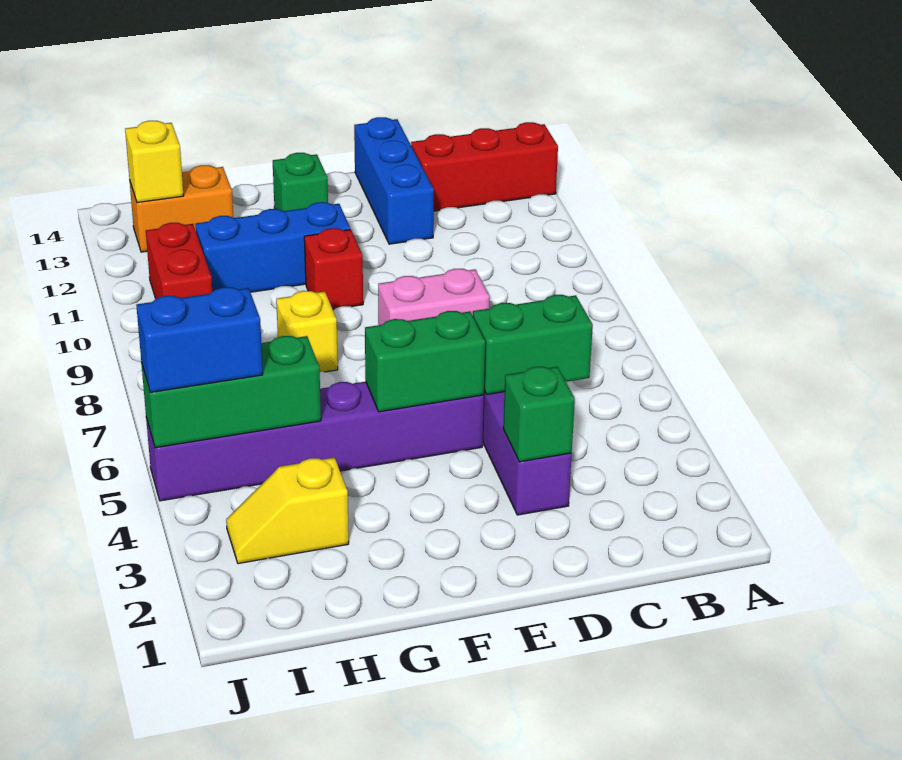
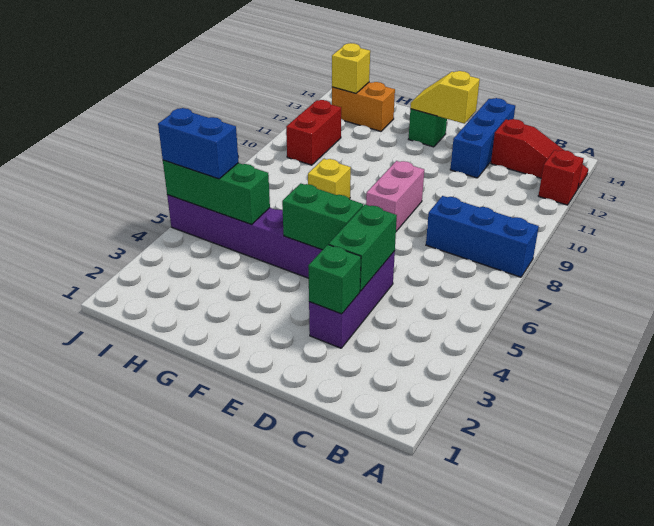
red 1x3 brick [411,122,558,211] -> red 1x3 slope [491,119,588,188]
green 1x2 brick [473,295,593,395] -> green 1x2 brick turned to [329,205,397,291]
pink 1x2 brick [378,269,490,325] -> pink 1x2 brick turned to [366,161,424,231]
red 1x1 brick [304,228,363,309] -> red 1x1 brick moved to [538,150,584,205]
blue 1x3 brick [195,202,350,292] -> blue 1x3 brick moved to [426,196,539,277]
yellow 1x2 slope [226,458,349,564] -> yellow 1x2 slope moved to [410,71,480,124]

